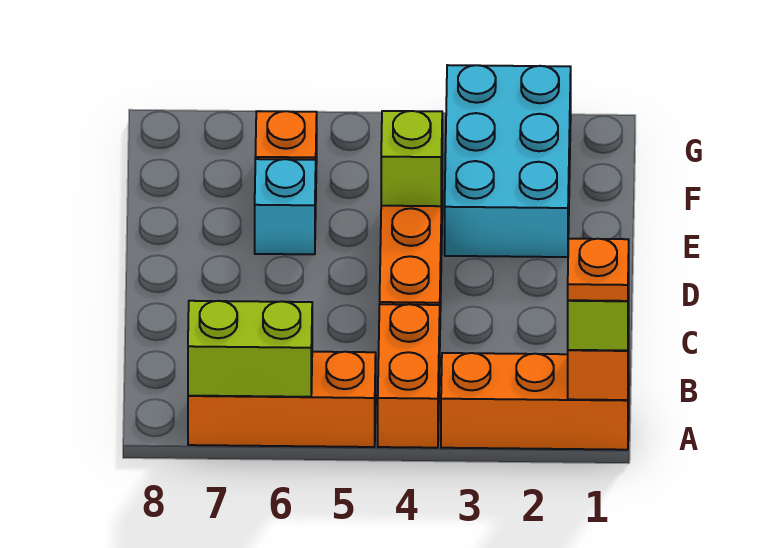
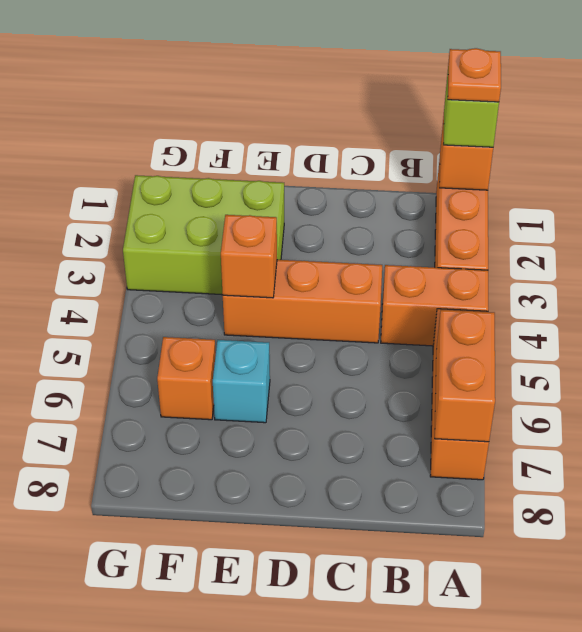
lime 1x2 brick [188,301,312,397] -> orange 1x2 brick [435,310,495,442]
cyan 2x3 brick [445,65,571,257] -> lime 2x3 brick [123,175,284,295]
lime 1x1 brick [381,111,442,206] -> orange 1x1 brick [221,215,277,298]

